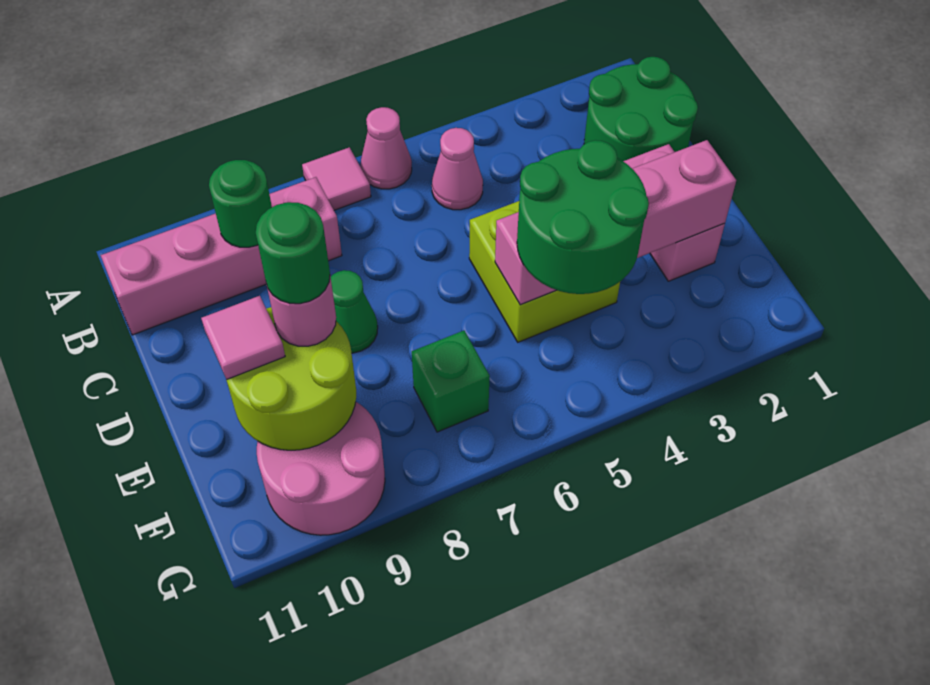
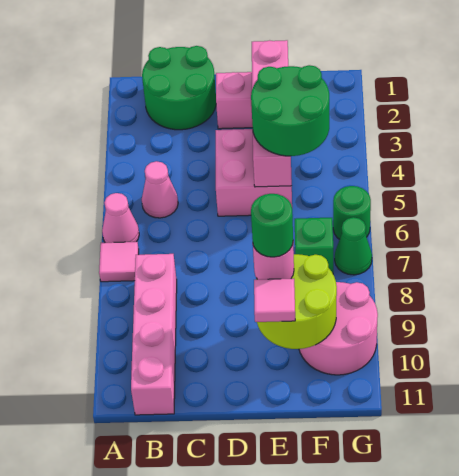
green 1x1 round brick [209,160,272,247] -> green 1x1 round brick moved to [333,186,371,239]
lime 2x2 brick [469,201,620,342] -> pink 2x2 brick [216,129,292,216]
green 1x1 cone [331,270,378,353] -> green 1x1 cone moved to [335,217,372,275]

